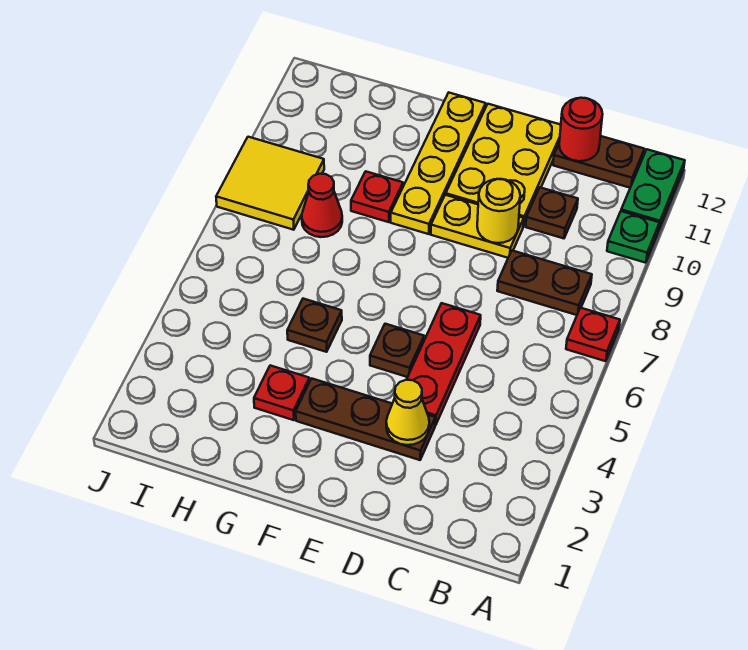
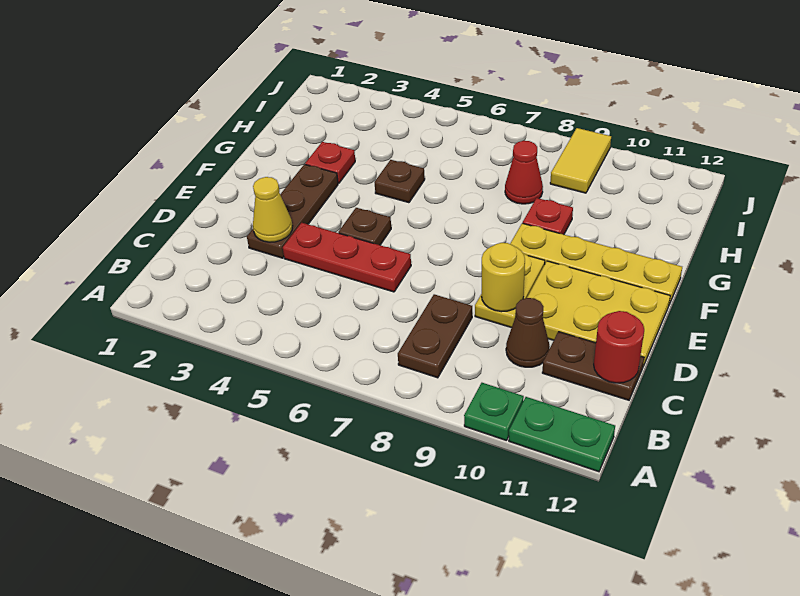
red 1x1 plate [566,308,620,361] -> none
brown 1x2 plate [553,136,644,188] -> brown 1x2 plate turned to [542,332,644,400]
brown 1x1 plate [526,188,578,238] -> brown 1x1 cone [506,298,550,367]
yellow 2x2 tile [216,137,324,230] -> yellow 1x2 tile [550,128,611,193]

